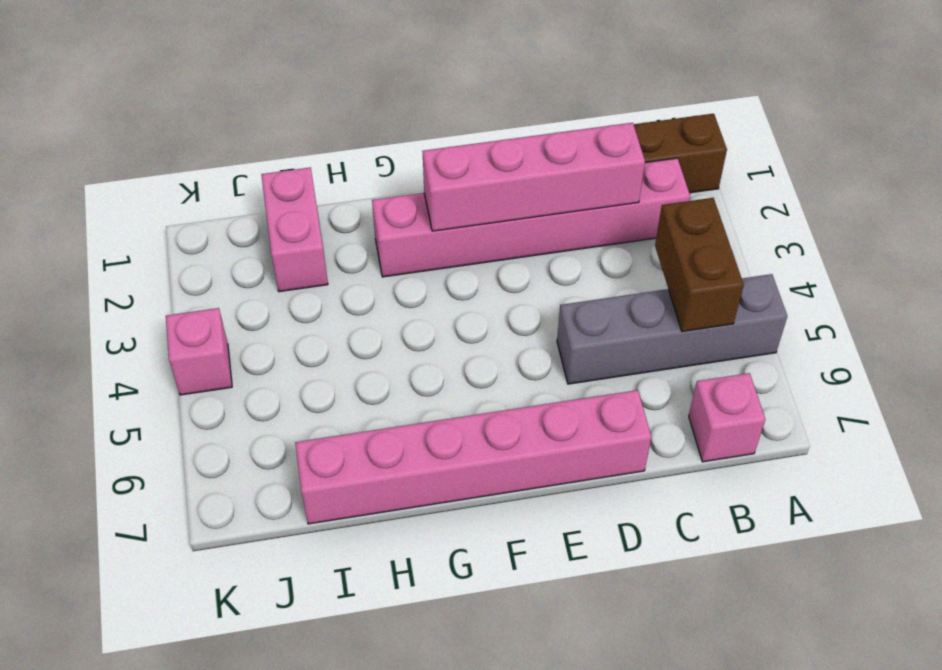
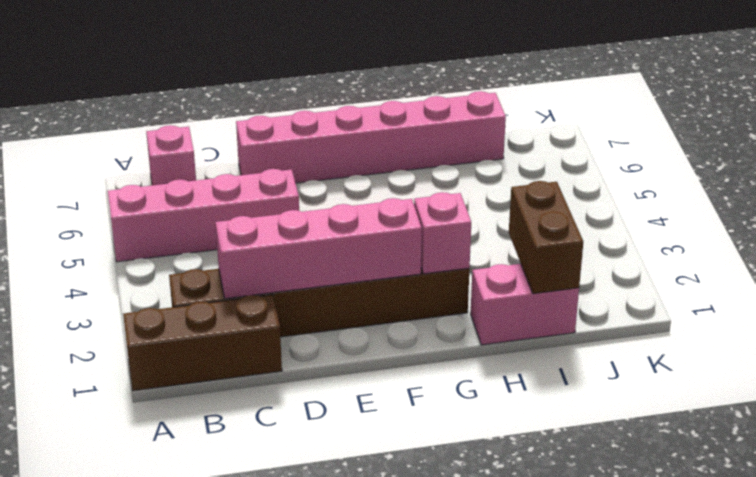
grey 1x4 brick [557,274,787,384] -> pink 1x4 brick [108,169,299,262]
pink 1x6 brick [372,158,690,277] -> brown 1x6 brick [169,268,469,337]
brown 1x2 brick [655,198,744,331] -> brown 1x2 brick moved to [509,181,583,294]
pink 1x2 brick [261,167,328,292] -> pink 1x2 brick turned to [471,264,579,345]
pink 1x1 brick [166,308,232,395] -> pink 1x1 brick moved to [414,192,471,274]

